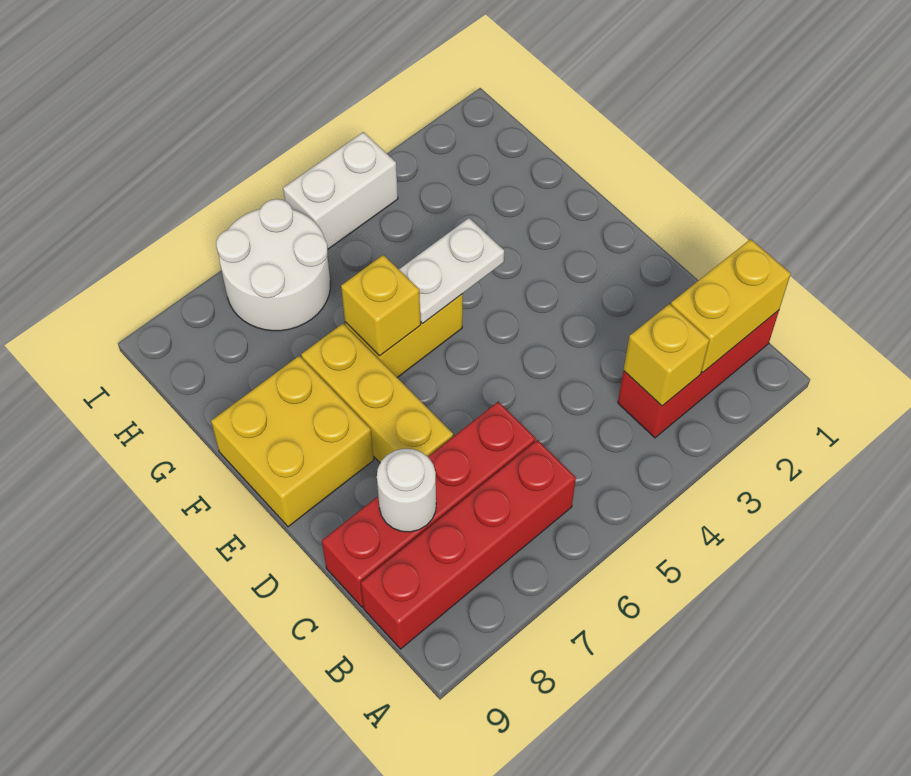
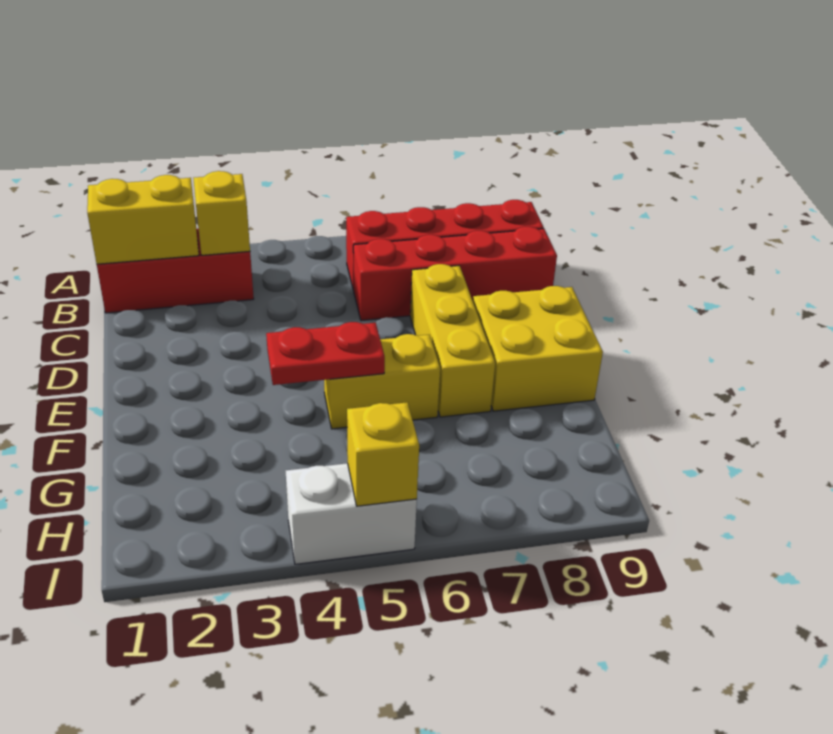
white 1x1 round brick [377,449,436,532] -> none
white 1x2 plate [399,218,504,323] -> red 1x2 plate [266,322,385,385]
yellow 1x1 brick [341,255,421,356] -> yellow 1x1 brick moved to [347,402,419,506]
white 2x2 round brick [216,199,330,331] -> none

